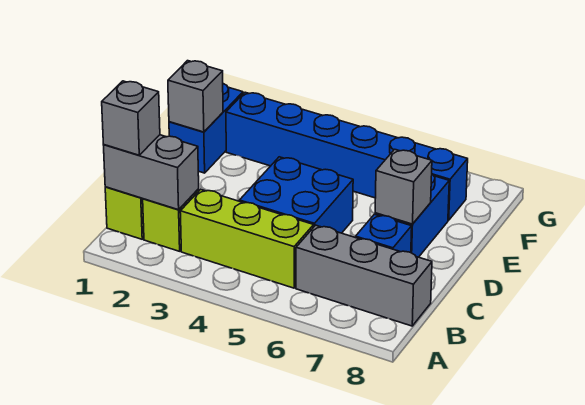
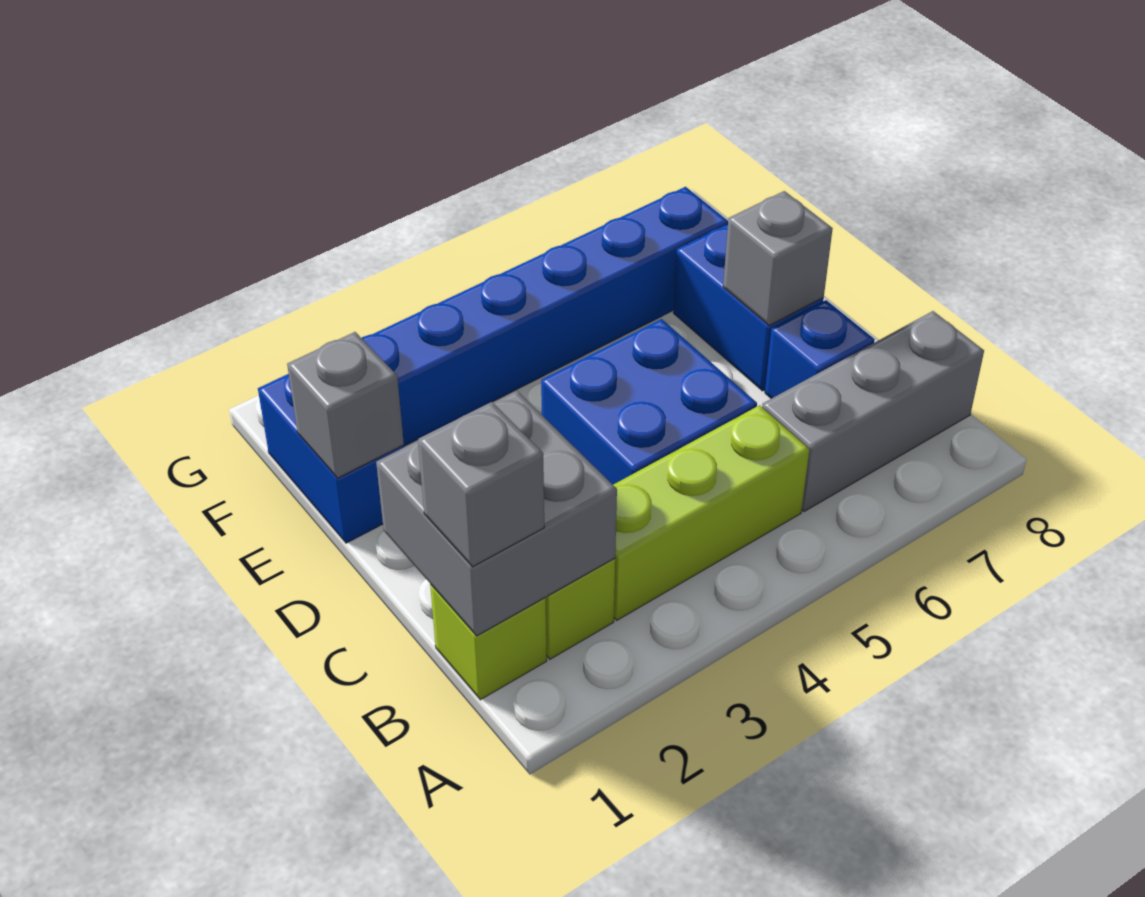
grey 1x2 brick [104,135,199,210] -> grey 2x2 brick [376,391,617,636]

